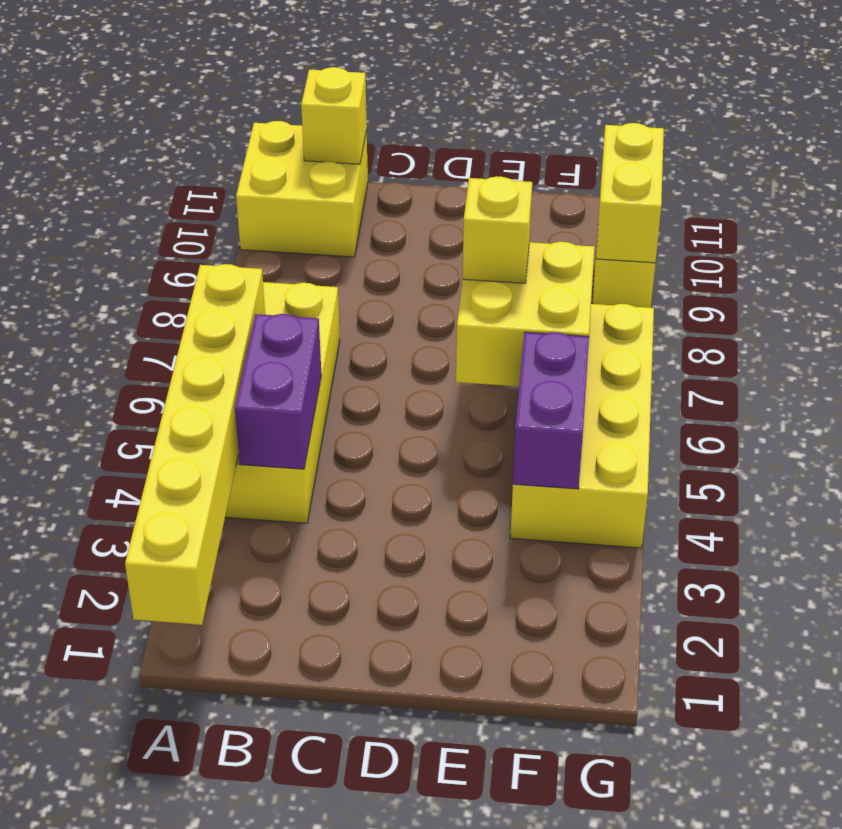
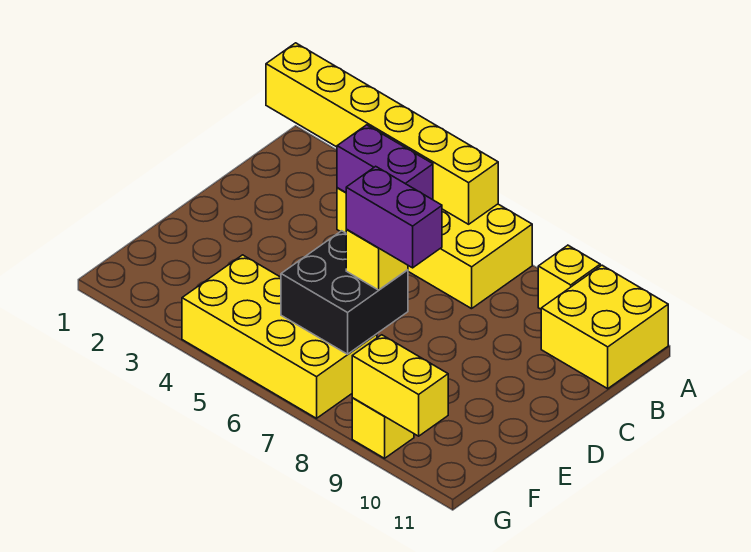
yellow 1x1 brick [301,67,367,164] -> yellow 1x1 brick moved to [538,245,600,309]
yellow 2x2 brick [456,242,595,386] -> black 2x2 brick [281,231,408,354]
purple 1x2 brick [513,332,589,489] -> purple 1x2 brick moved to [346,166,442,268]

